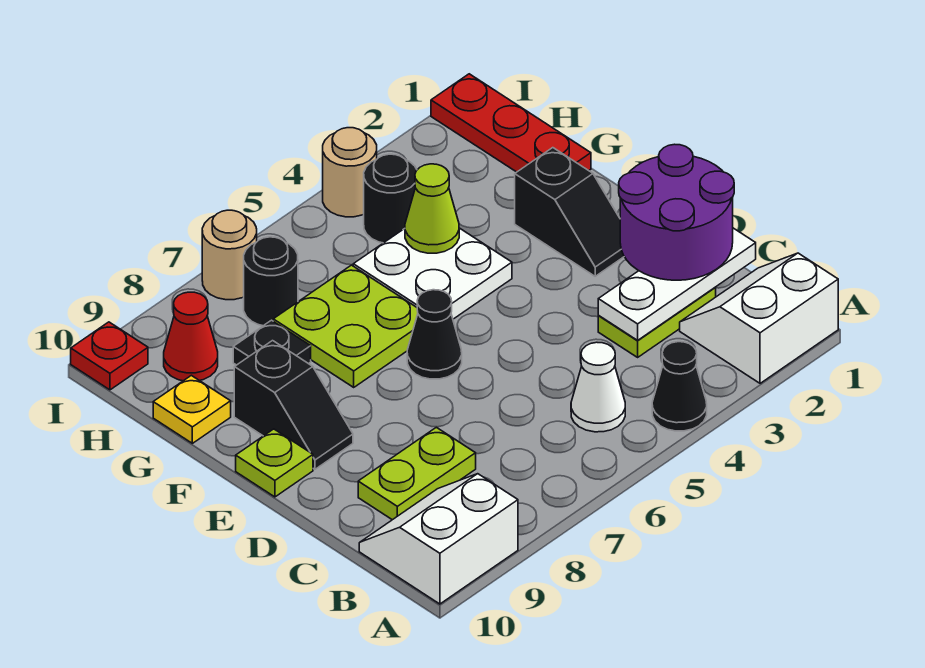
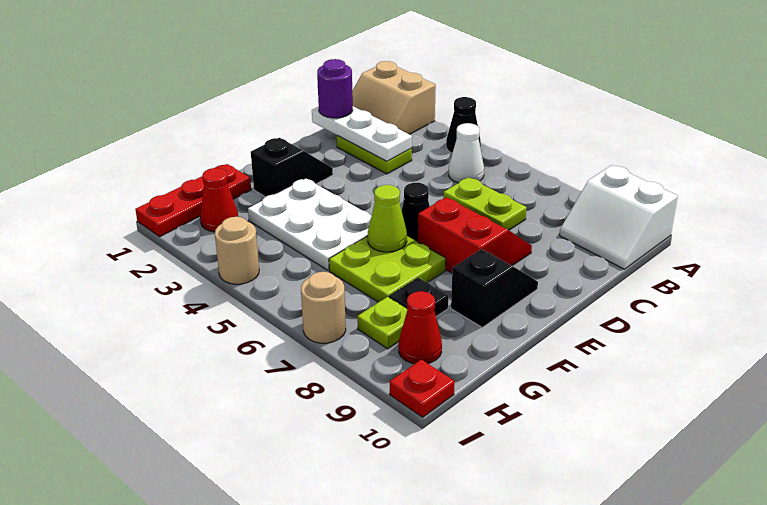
white 2x2 slope [680,253,838,383] -> tan 2x2 slope [352,61,436,134]
purple 2x2 round brick [619,144,734,280] -> purple 1x1 round brick [317,59,353,118]
lime 1x2 plate [358,427,476,520] -> lime 1x2 plate moved to [443,177,527,230]
none -> red 2x2 slope [418,197,532,273]
lime 1x1 plate [236,429,313,497] -> lime 1x1 plate moved to [357,297,407,349]
white 2x2 plate [353,228,512,319] -> white 2x3 plate [248,178,371,270]
lime 1x1 cone [405,164,459,253] -> lime 1x1 cone moved to [368,185,407,252]
yellow 1x1 plate [153,375,231,443] -> none
none -> red 1x1 cone [200,168,238,232]
black 1x1 round brick [364,154,417,243] -> none
black 1x1 round brick [244,237,298,326] -> none

